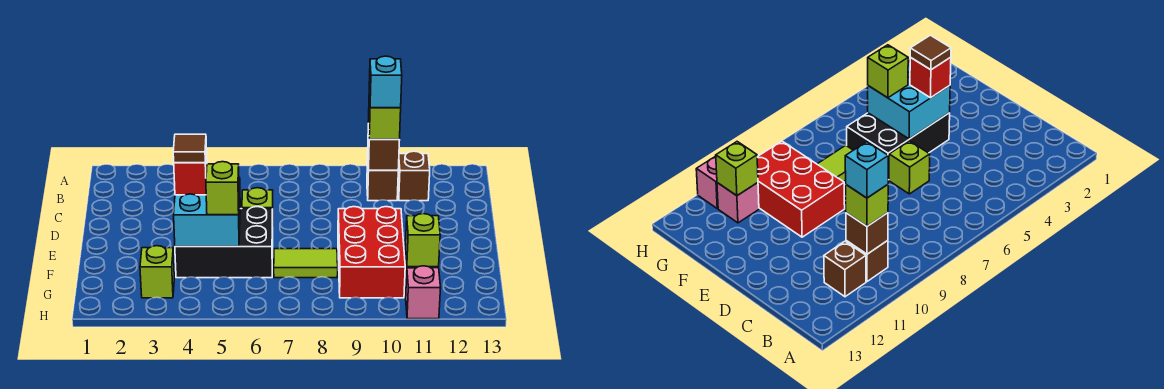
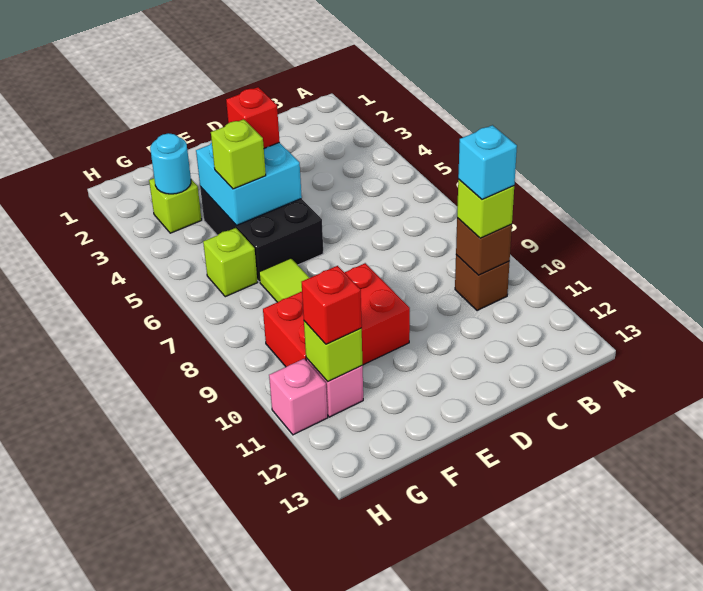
brown 1x1 brick [398,151,430,201] -> none
lime 1x1 brick [242,188,273,209] -> lime 1x1 brick moved to [203,228,257,297]
brown 1x1 tile [173,134,206,163] -> none
none -> cyan 1x1 round brick [150,133,191,194]
none -> red 1x1 brick [302,266,362,344]

